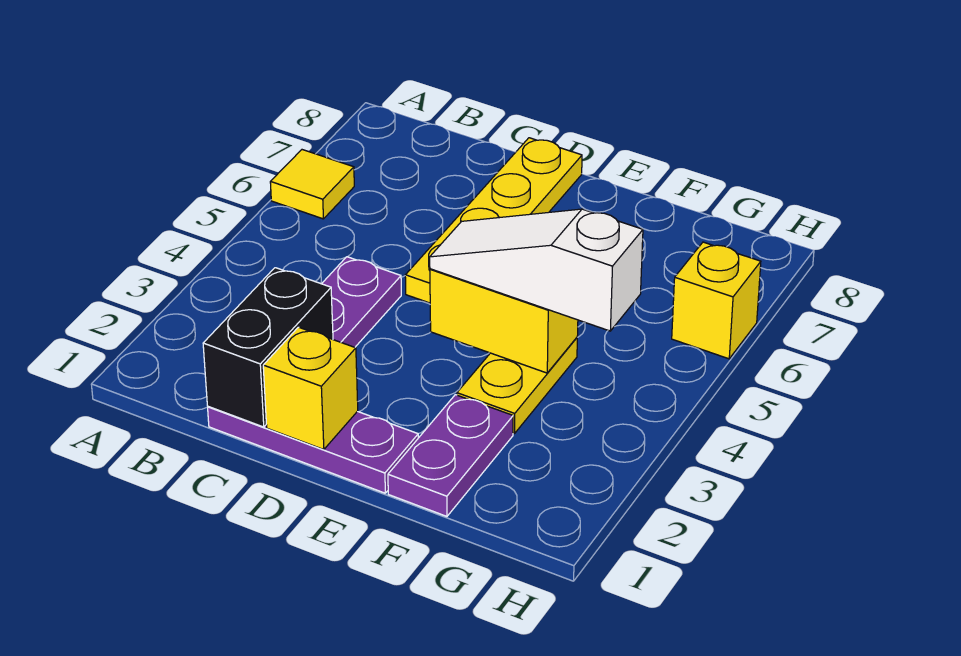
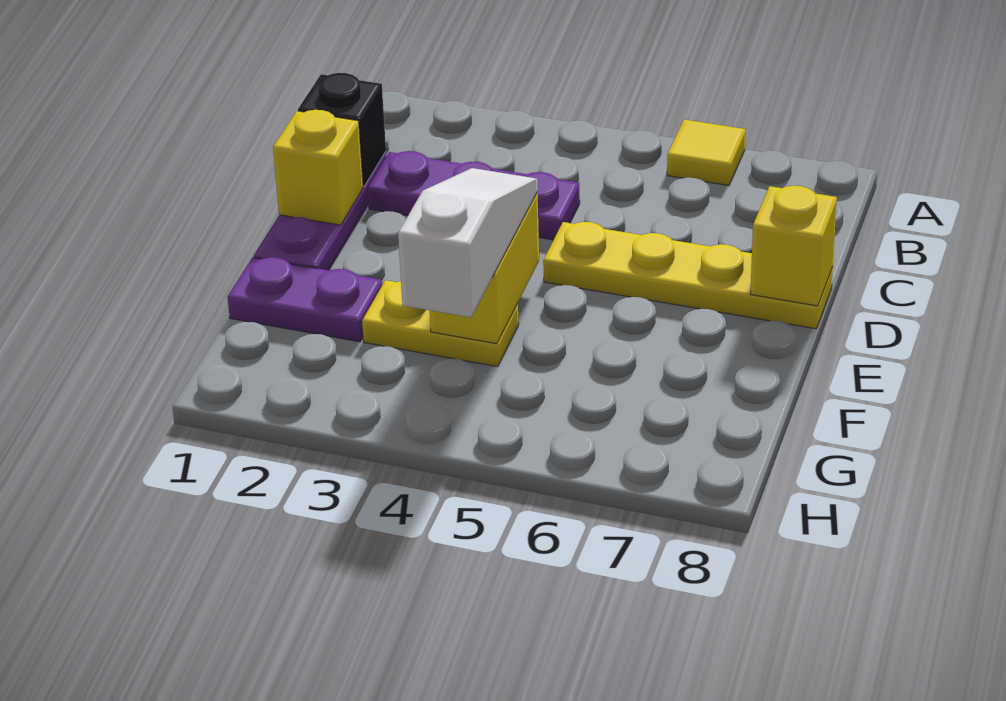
black 1x2 brick [203,268,333,427] -> black 1x1 brick [298,73,386,186]
yellow 1x1 brick [672,242,761,359] -> yellow 1x1 brick moved to [750,186,837,306]

